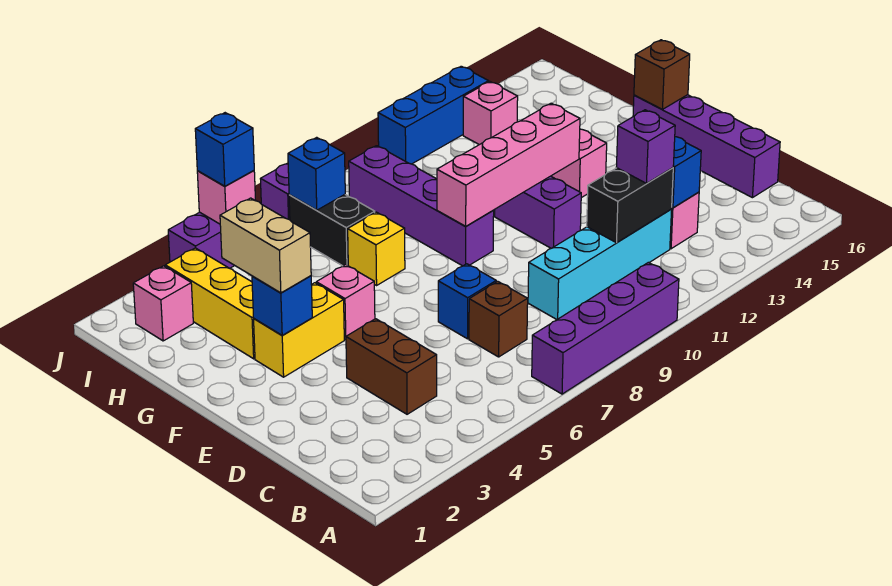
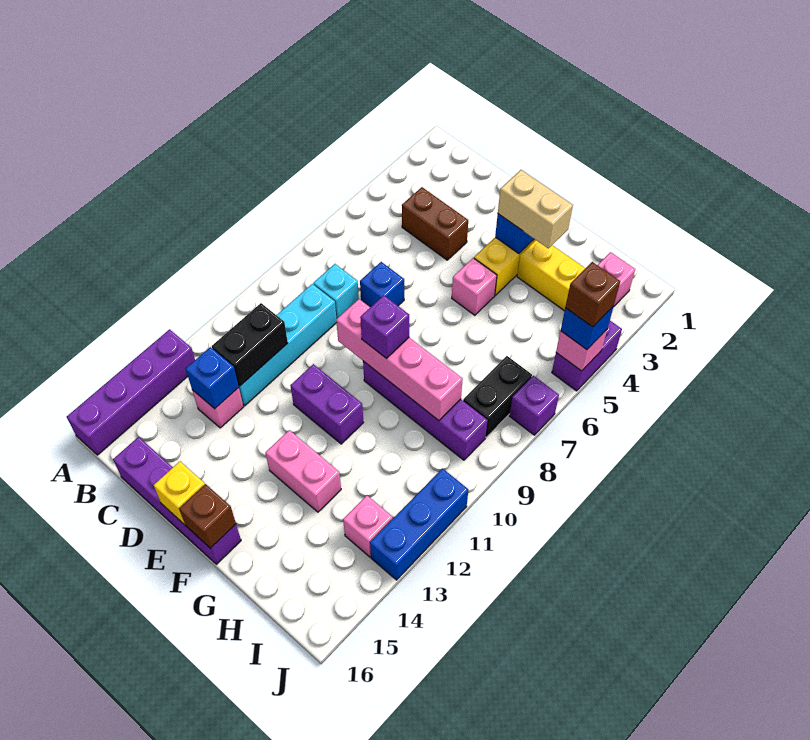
purple 1x4 brick [532,262,679,394] -> purple 1x4 brick moved to [67,329,195,455]
brown 1x1 brick [469,281,528,357] -> brown 1x1 brick moved to [565,262,620,327]
none -> cyan 1x1 brick [313,264,359,319]
purple 1x1 brick [616,110,675,183] -> purple 1x1 brick moved to [360,295,409,358]
pink 1x4 brick [437,103,580,226] -> pink 1x4 brick turned to [336,299,463,420]
yellow 1x1 brick [348,212,405,285] -> yellow 1x1 brick moved to [154,462,205,525]
black 1x2 brick [289,195,375,266] -> black 1x2 brick turned to [463,356,532,437]
blue 1x1 brick [288,137,345,210] -> none

